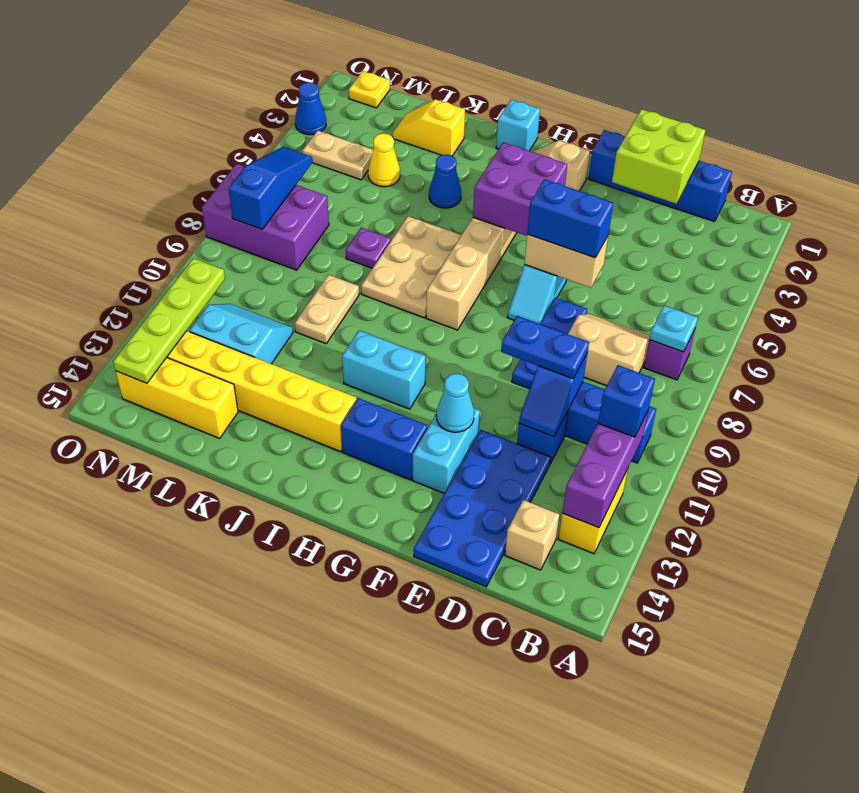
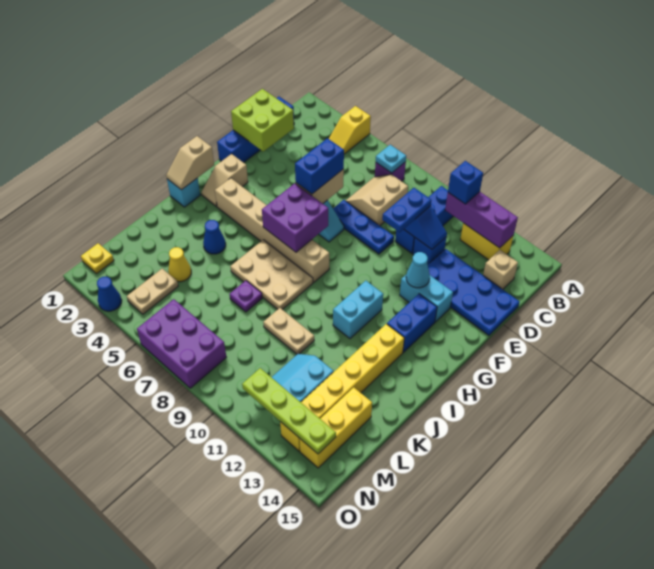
purple 2x2 brick [473,142,567,236] -> purple 2x2 brick moved to [262,183,328,252]
none -> tan 1x2 slope [166,136,214,190]
yellow 1x2 slope [393,99,465,156] -> yellow 1x2 slope moved to [329,106,371,154]
purple 2x3 brick [202,164,329,270] -> purple 2x3 brick turned to [137,299,226,388]
blue 1x3 slope [229,147,313,229] -> none

